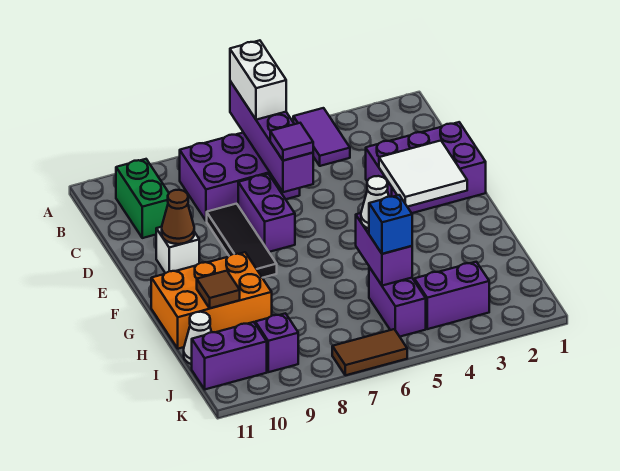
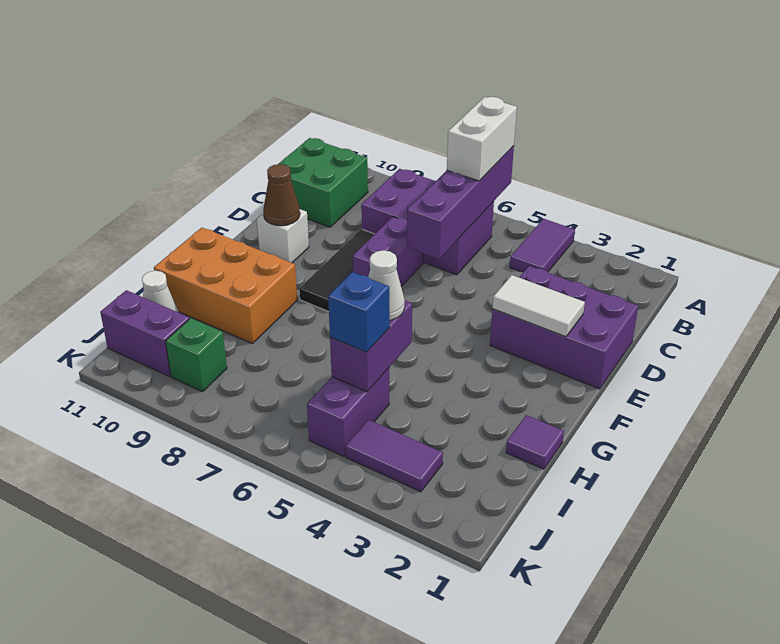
green 1x2 brick [116,159,169,238] -> green 2x2 brick [279,138,368,227]
purple 1x1 tile [270,123,313,161] -> purple 1x1 tile moved to [506,415,564,469]
white 2x2 tile [379,141,467,207] -> white 1x2 tile [493,275,585,337]
brown 1x1 tile [197,271,240,308] -> none
purple 1x2 brick [414,262,489,329] -> purple 1x2 tile [346,420,443,492]
purple 1x1 brick [255,313,298,372] -> green 1x1 brick [166,318,227,392]
brown 1x2 tile [332,329,407,375] -> none

